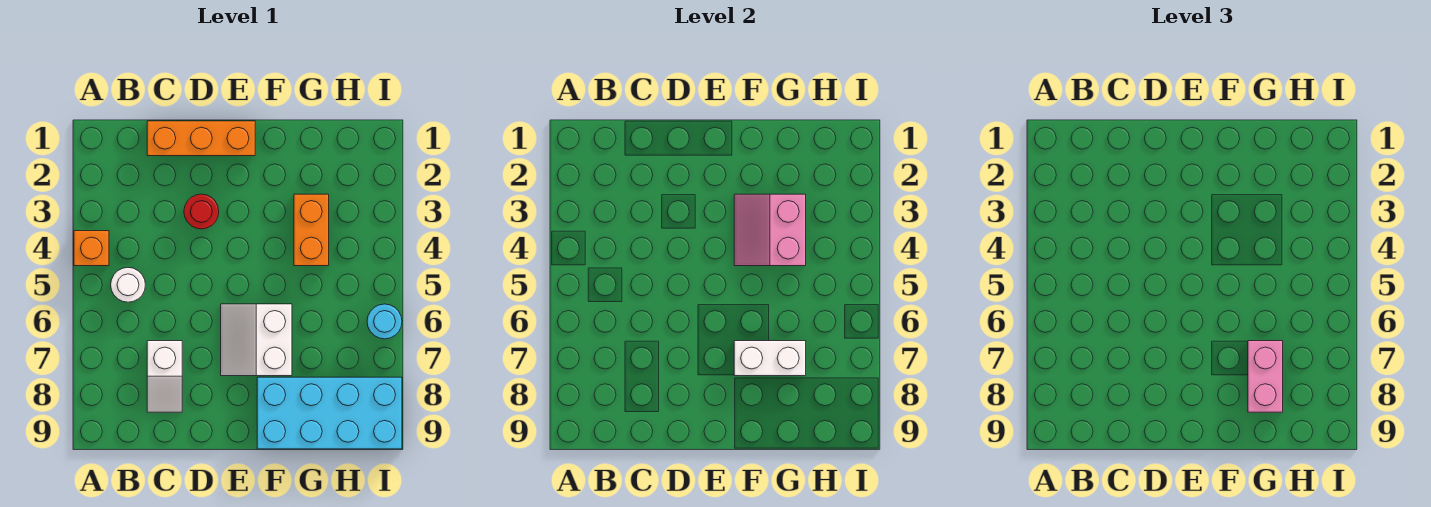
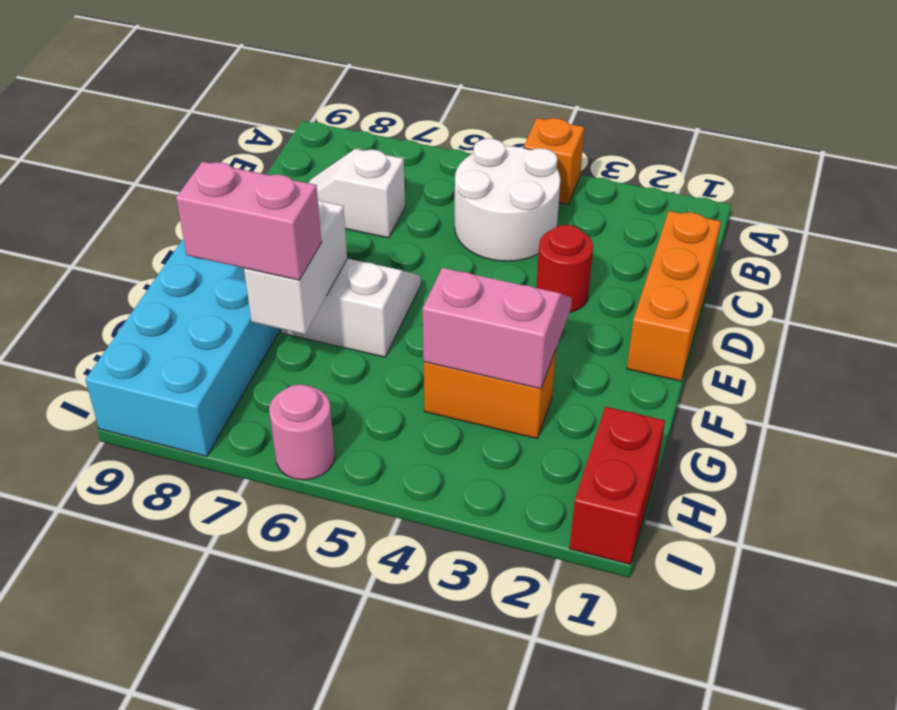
white 1x1 round brick [111,268,145,302] -> white 2x2 round brick [455,138,560,261]
none -> red 1x2 brick [570,407,665,564]
cyan 1x1 round brick [367,304,402,339] -> pink 1x1 round brick [269,384,335,480]

